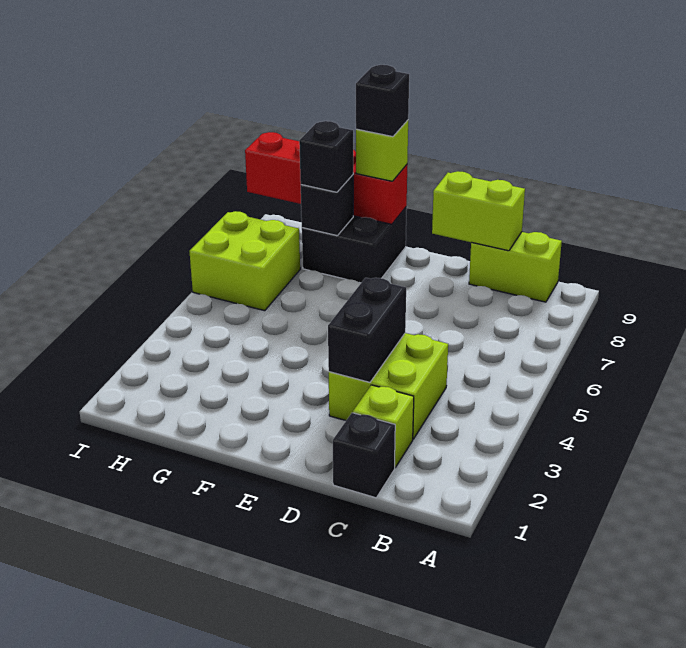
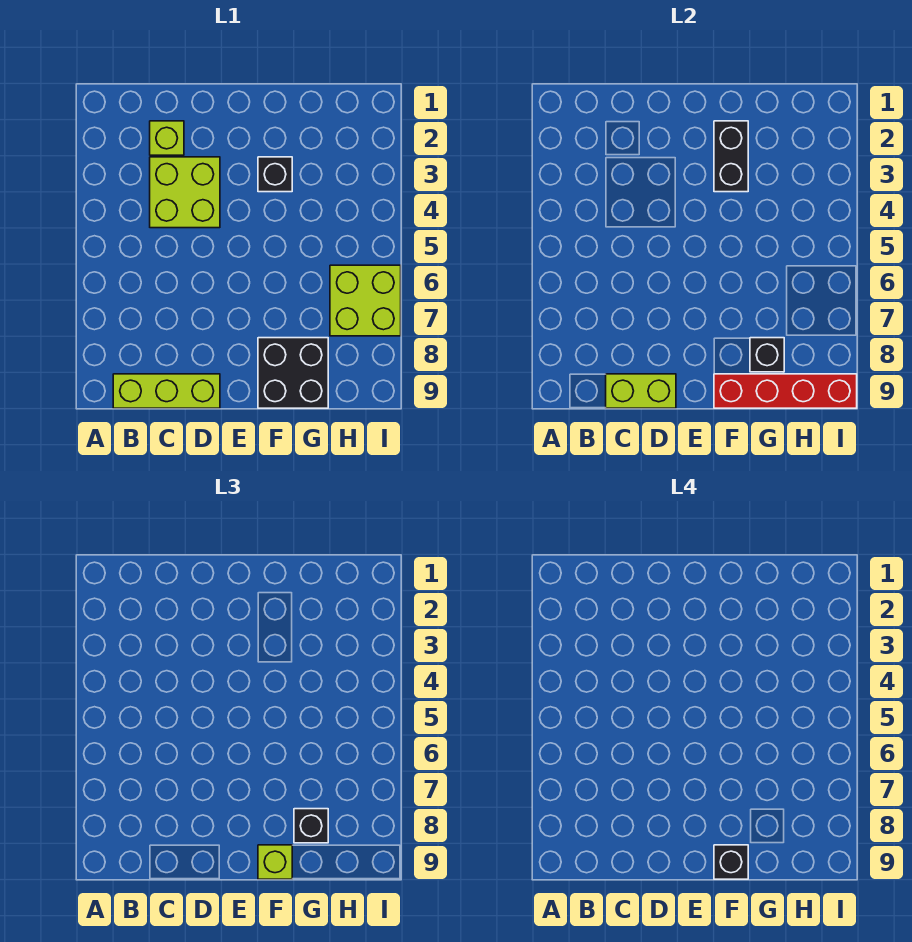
lime 1x2 brick [469,232,562,302] -> lime 1x3 brick [113,374,220,408]
black 1x1 brick [333,413,395,498] -> black 1x1 brick moved to [258,157,292,192]
black 1x2 brick [328,278,406,382] -> black 1x2 brick moved to [714,121,748,192]

